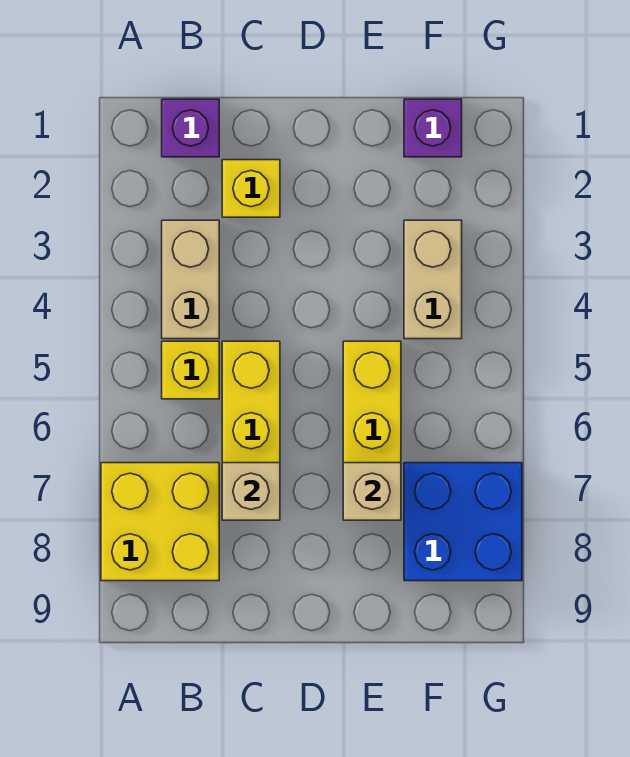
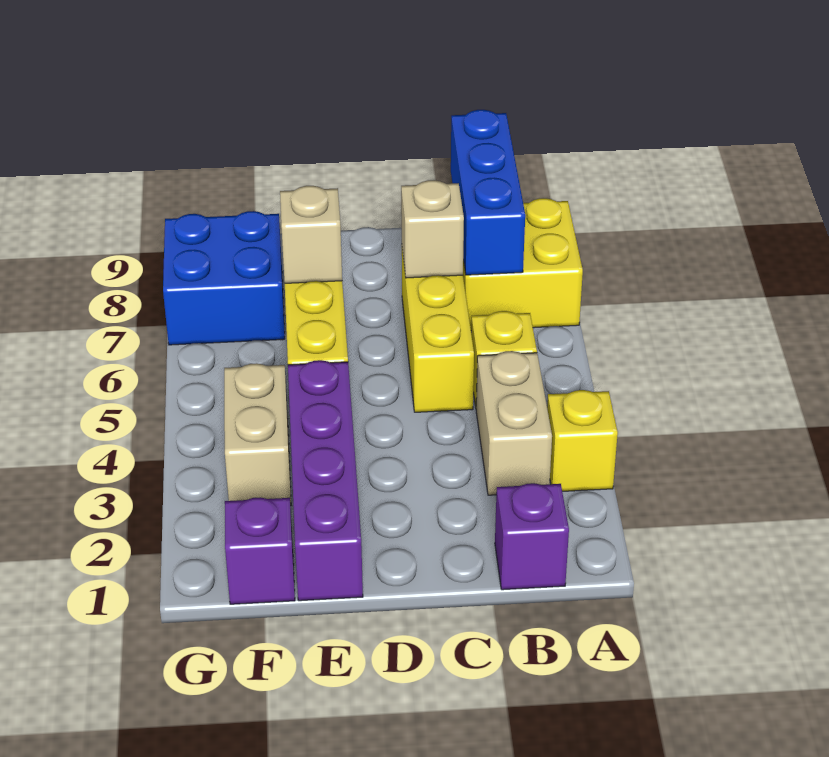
none -> blue 1x3 brick [451,110,525,275]
yellow 1x1 brick [222,160,280,217] -> yellow 1x1 brick moved to [547,390,618,491]
none -> purple 1x4 brick [288,360,363,601]

